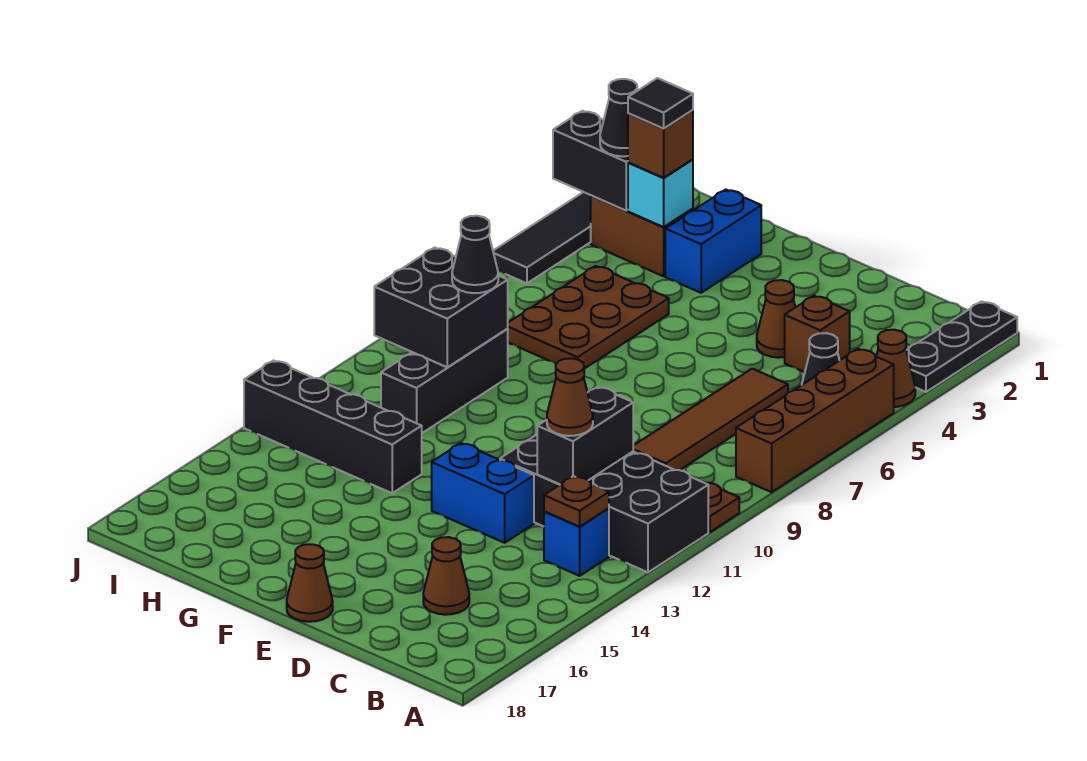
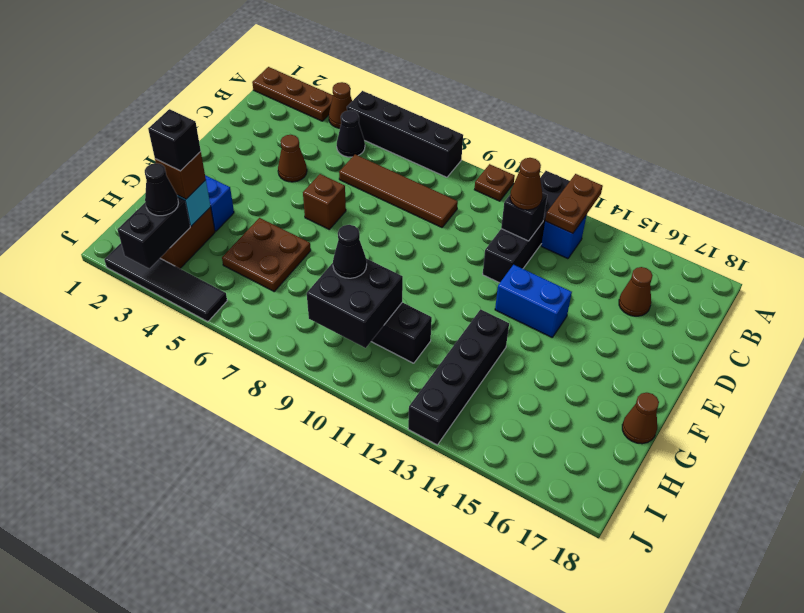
black 1x3 plate [906,301,1017,392] -> brown 1x3 plate [252,67,333,121]
brown 1x4 brick [736,349,894,492] -> black 1x4 brick [347,91,463,177]
black 2x4 brick [500,435,708,572] -> black 1x4 brick [483,171,570,283]
brown 1x1 plate [544,476,609,527] -> brown 1x2 plate [545,174,603,233]
brown 1x1 brick [785,296,850,372] -> brown 1x1 brick moved to [303,174,346,229]
black 1x2 brick [537,387,633,484] -> black 1x1 brick [501,193,547,241]
blue 1x2 brick [432,443,534,543] -> blue 1x2 brick turned to [495,265,572,337]
brown 1x1 cone [287,544,333,622] -> brown 1x1 cone moved to [622,393,659,444]
brown 2x3 plate [508,266,669,369] -> brown 2x2 plate [222,218,311,291]
black 1x1 tile [628,78,693,128] -> black 1x1 brick [148,109,201,171]

